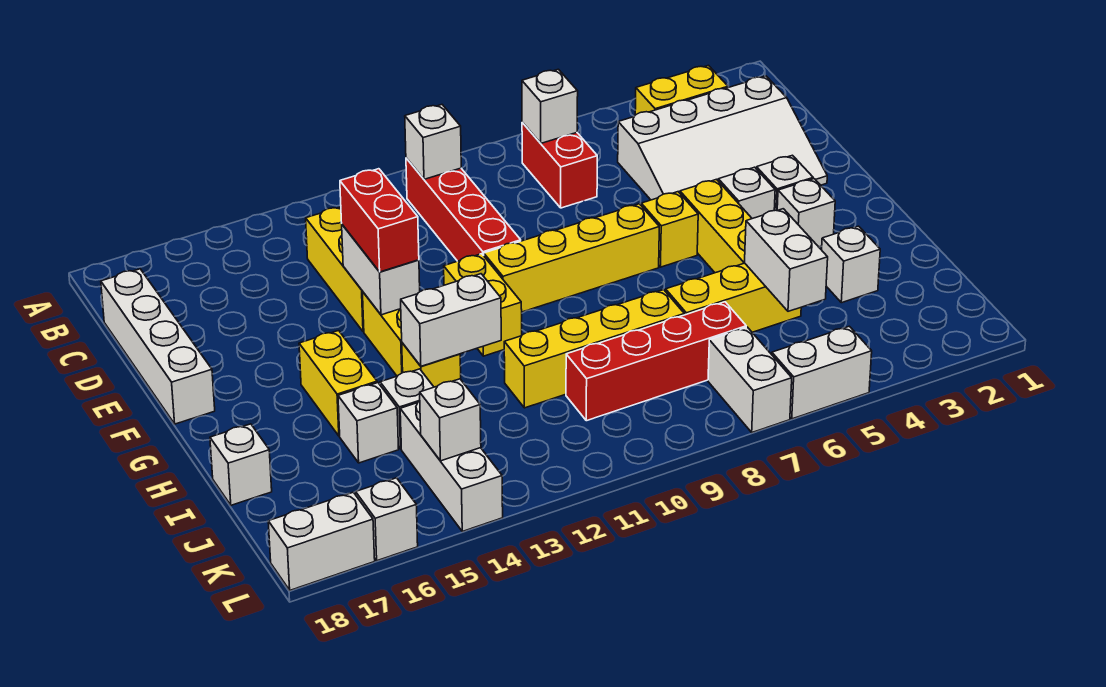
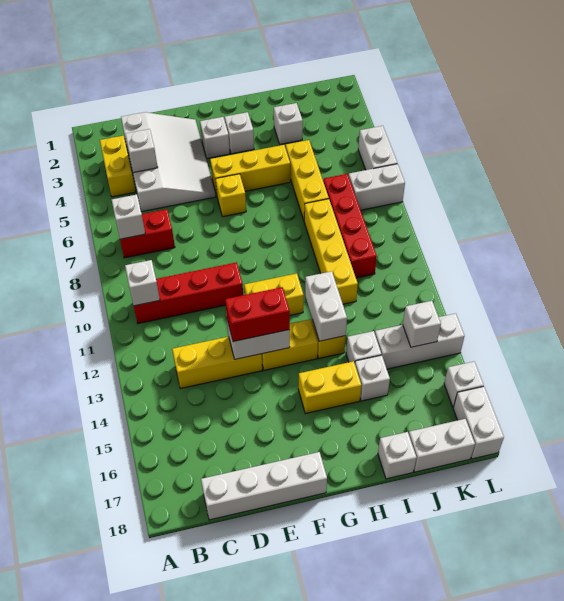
white 1x1 brick [718,167,775,219] -> white 1x1 brick moved to [125,129,158,172]
yellow 1x4 brick [484,204,659,312] -> none
white 1x2 brick [745,209,828,311] -> white 1x2 brick moved to [409,419,475,472]

